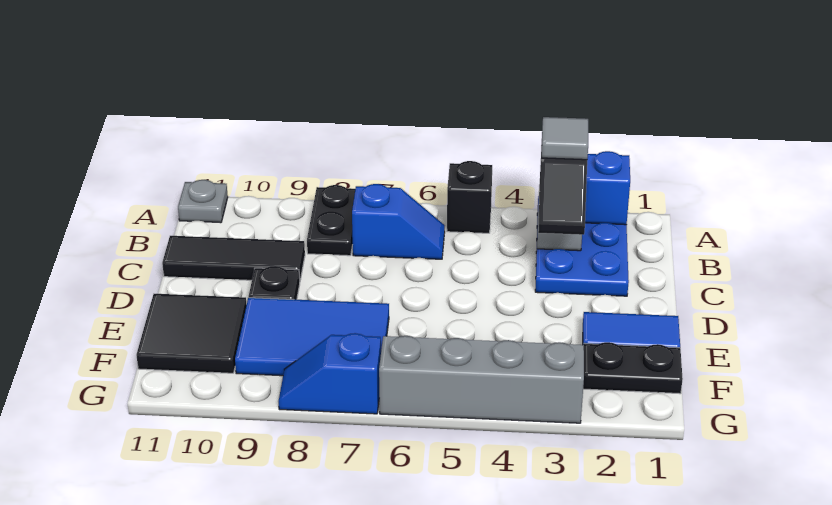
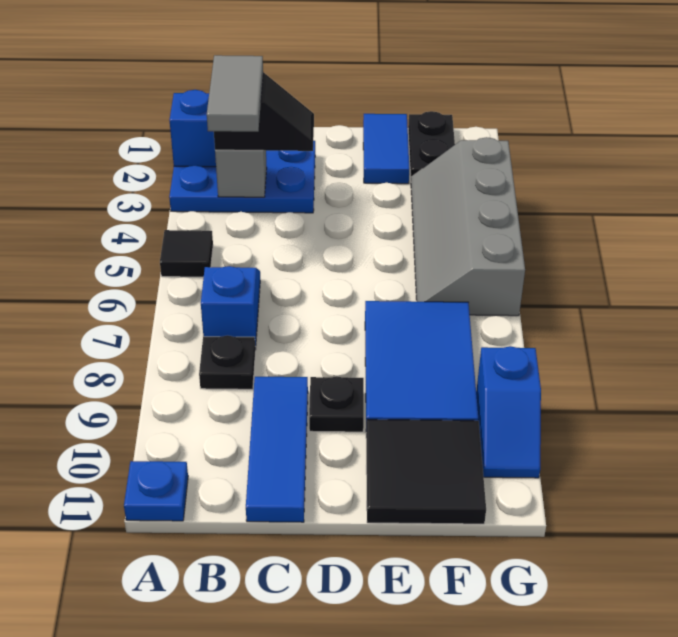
black 1x1 brick [447,161,492,233] -> black 1x1 tile [160,230,213,277]
black 1x2 plate [307,185,355,256] -> black 1x1 plate [199,335,255,389]
grey 1x1 plate [178,180,228,223] -> blue 1x1 plate [124,461,188,521]
grey 1x1 tile [542,117,588,160] -> grey 1x2 tile [207,55,263,132]
black 1x3 tile [162,236,305,280] -> blue 1x3 tile [246,377,308,522]
blue 1x2 slope [278,333,381,414] -> blue 1x2 slope moved to [476,346,541,478]

